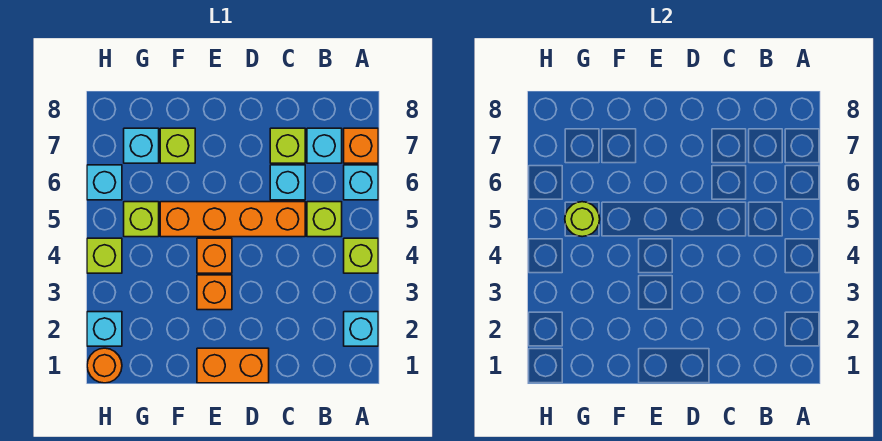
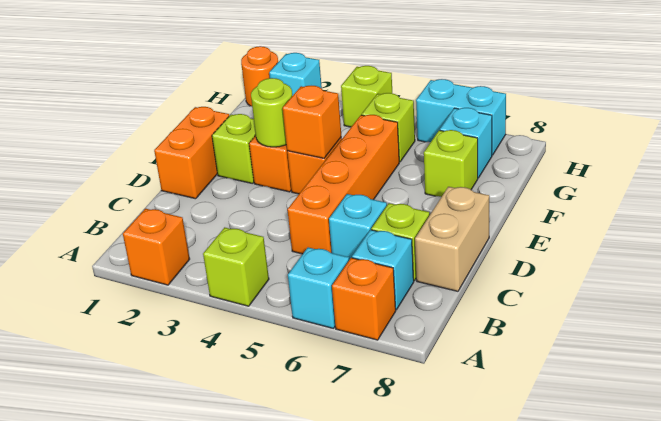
cyan 1x1 brick [344,312,378,346] -> orange 1x1 brick [123,209,190,285]
lime 1x1 brick [307,202,342,237] -> lime 1x1 brick moved to [212,114,256,183]
none -> tan 1x2 brick [415,187,489,291]
none -> orange 1x1 brick [283,86,341,158]
lime 1x1 round brick [565,202,600,237] -> lime 1x1 round brick moved to [251,78,292,147]
cyan 1x1 brick [87,165,122,200] -> cyan 1x2 brick [416,79,506,155]

